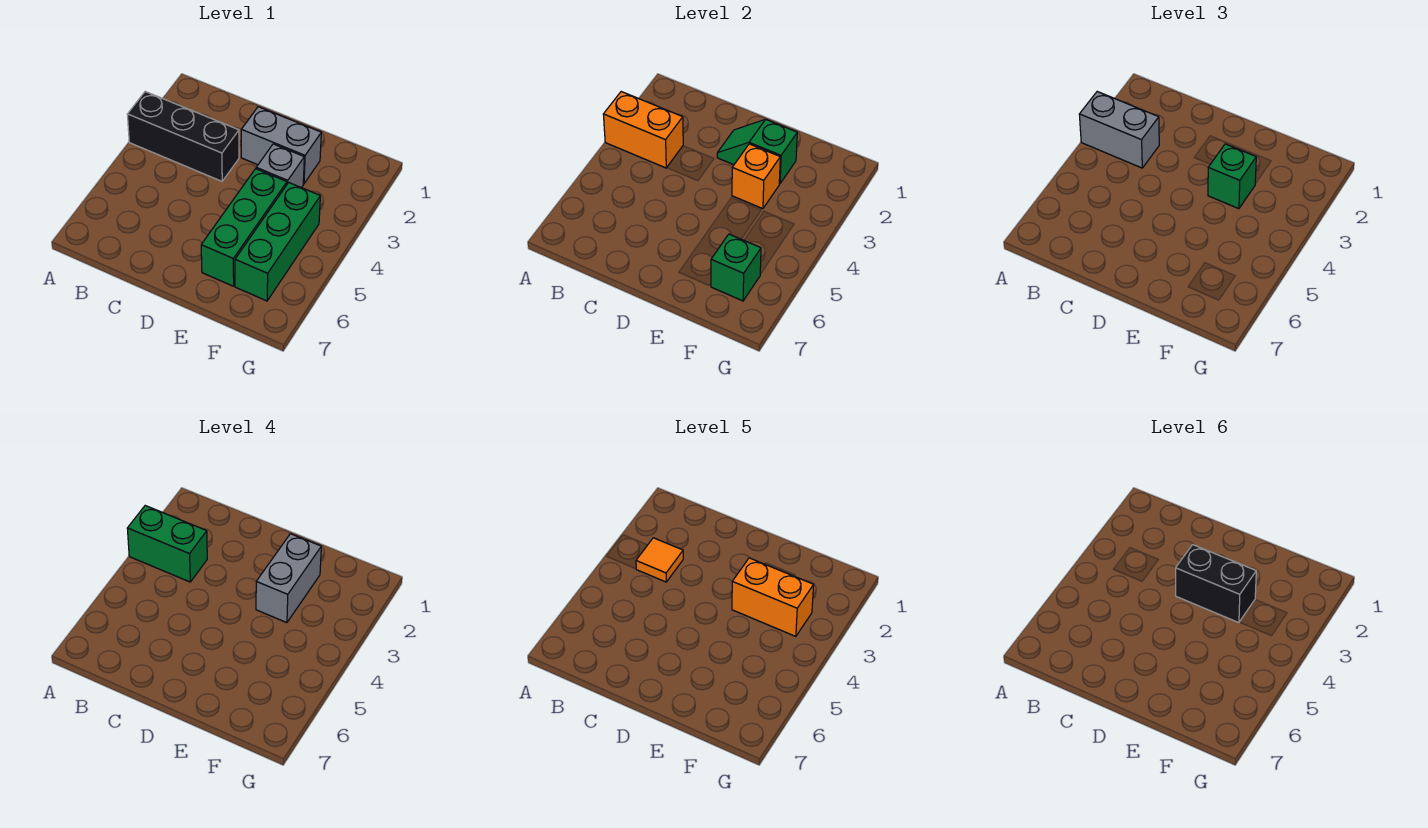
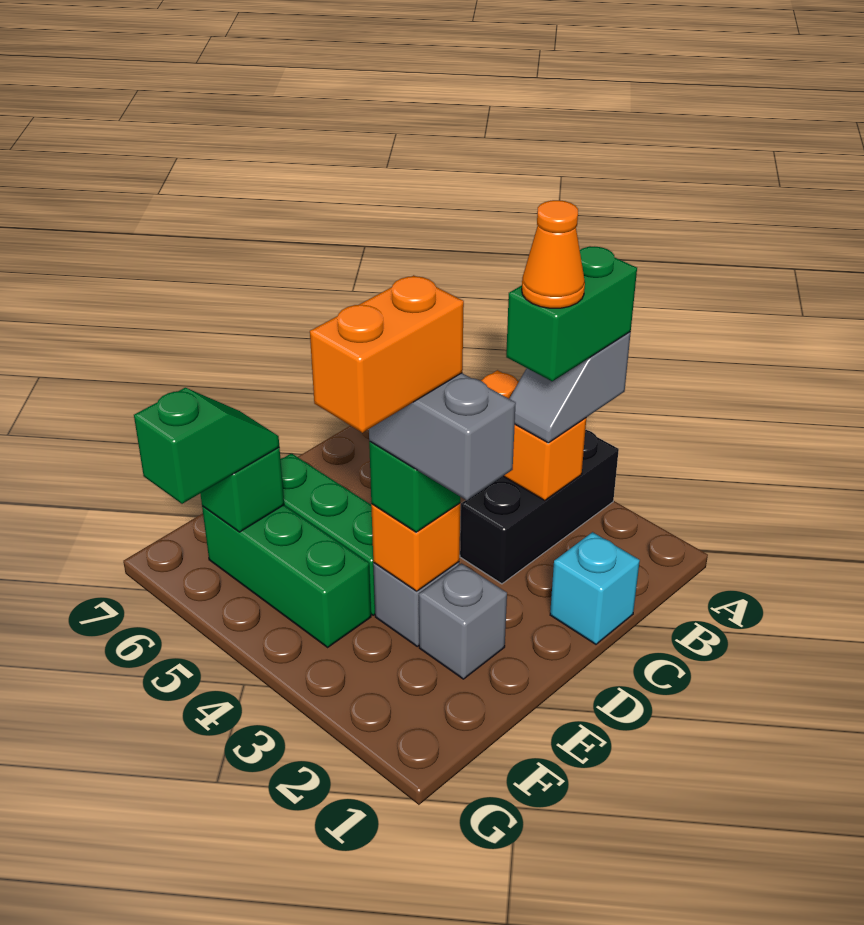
orange 1x2 brick [603,92,683,168] -> orange 1x2 brick turned to [481,370,586,500]
grey 1x2 brick [1079,92,1159,168] -> grey 1x2 slope [509,332,631,443]
orange 1x1 tile [636,538,683,582] -> orange 1x1 cone [522,200,585,308]
none -> cyan 1x1 brick [550,532,640,644]
grey 1x2 brick [241,107,321,184] -> grey 1x1 brick [419,563,507,679]
green 1x2 slope [717,119,797,184] -> green 1x2 slope moved to [134,388,279,504]
black 1x2 brick [1176,545,1256,623] -> none

